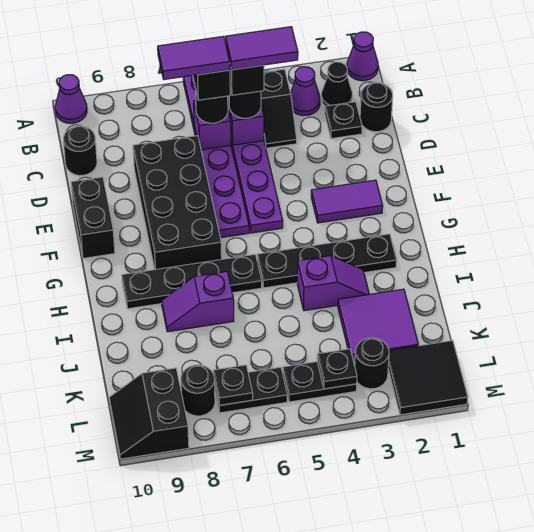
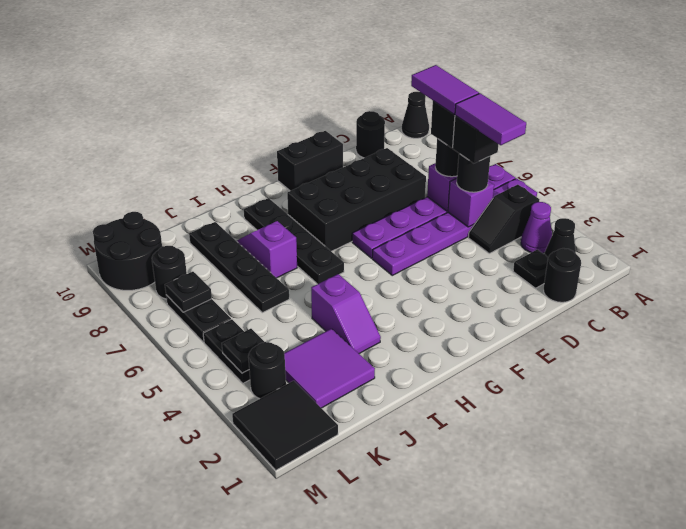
purple 1x1 cone [347,32,378,81] -> none
purple 1x1 cone [55,75,87,123] -> black 1x1 cone [402,92,429,138]
purple 1x2 tile [311,180,383,223] -> none
black 1x4 plate [257,234,397,288] -> black 1x4 plate moved to [189,222,289,313]
black 2x2 slope [109,368,189,459] -> black 2x2 round brick [93,212,162,290]

